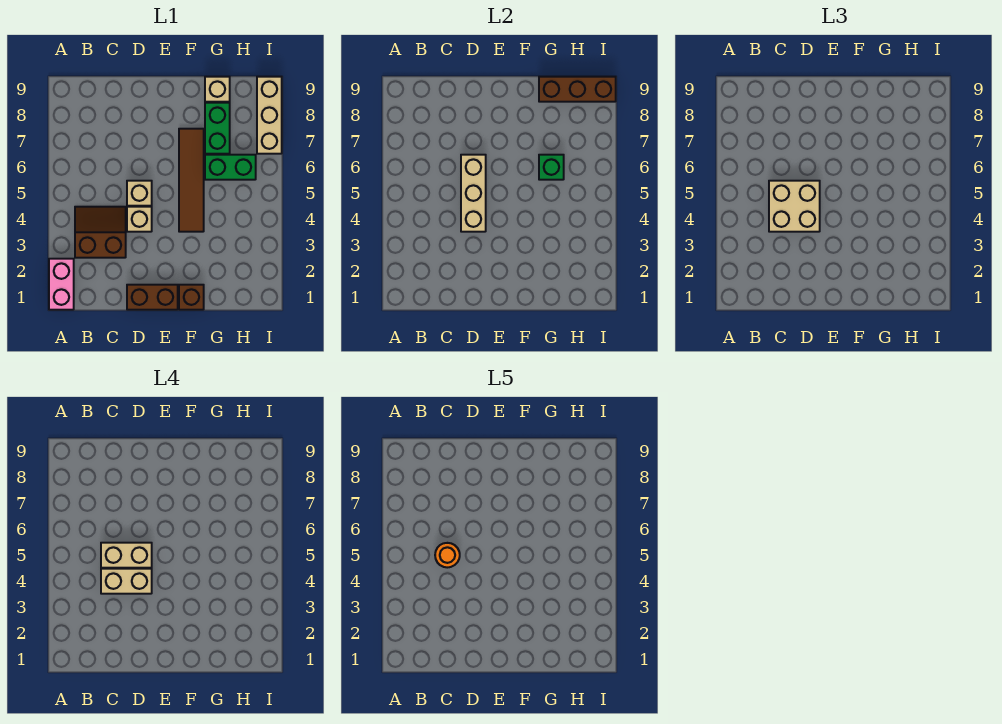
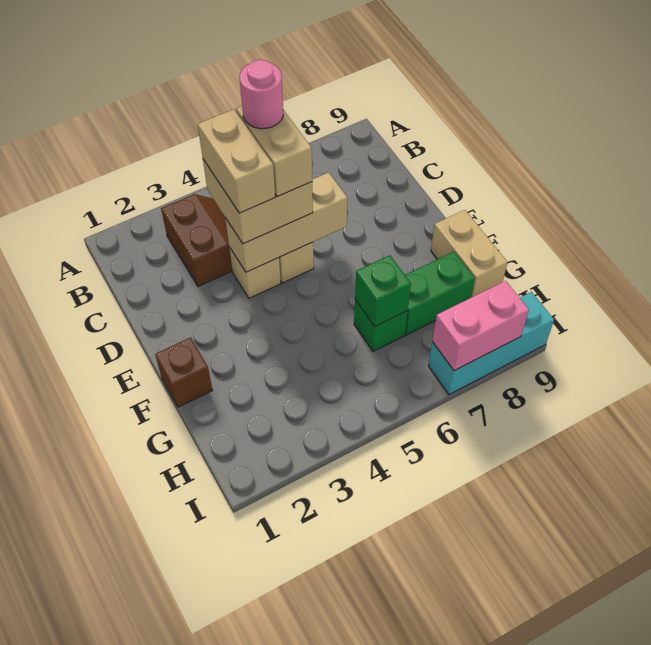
pink 1x2 brick [49,259,74,310] -> pink 1x2 brick moved to [432,281,529,371]
orange 1x1 round brick [435,543,460,568] -> pink 1x1 round brick [240,60,283,129]
brown 1x2 brick [127,285,178,310] -> none
brown 1x4 tile [179,129,204,232] -> none
green 1x2 brick [205,155,256,180] -> green 1x1 brick [354,299,408,351]
tan 1x1 brick [205,77,230,102] -> tan 1x2 brick [431,210,507,298]
brown 1x3 brick [539,77,616,102] -> none
tan 1x3 brick [257,77,282,154] -> cyan 1x3 brick [428,292,554,395]

